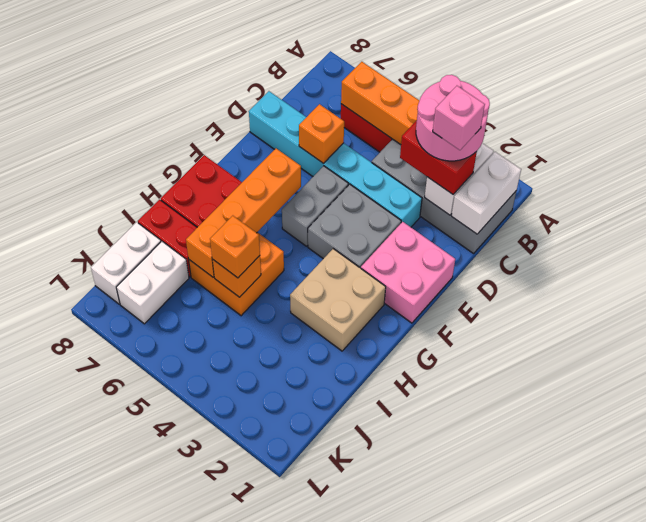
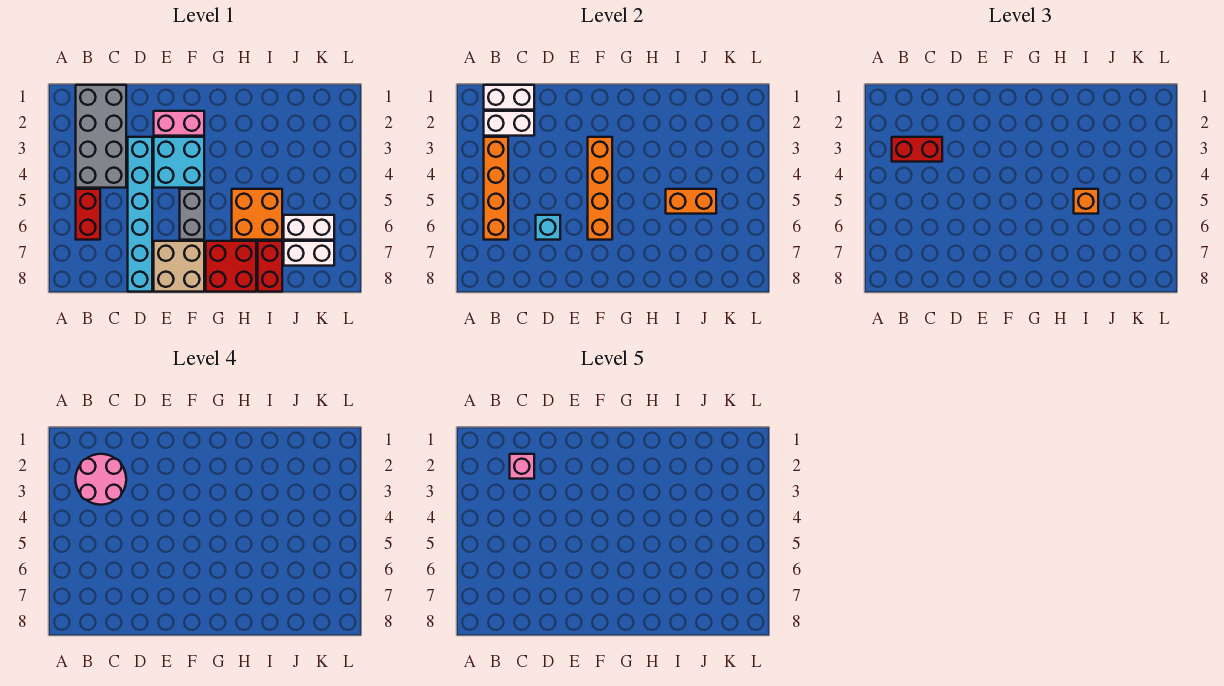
red 1x2 brick [400,121,477,194] -> red 1x2 brick turned to [892,137,942,162]
orange 1x1 brick [299,104,344,164] -> cyan 1x1 brick [536,215,560,240]
pink 2x2 brick [361,222,455,323] -> pink 1x2 brick [154,111,204,136]
grey 2x2 brick [308,184,401,268] -> cyan 2x2 brick [154,137,204,188]
grey 1x2 brick [282,166,348,246] -> grey 1x2 brick turned to [180,189,204,240]
orange 1x4 brick [186,149,301,277] -> orange 1x4 brick turned to [588,137,612,240]
tan 2x2 brick [290,249,386,351] -> tan 2x2 brick moved to [154,241,204,292]
orange 1x1 brick [212,256,261,297] -> orange 1x2 brick [666,189,716,214]
white 1x2 brick [91,222,161,304] -> white 1x2 brick moved to [284,215,334,240]

